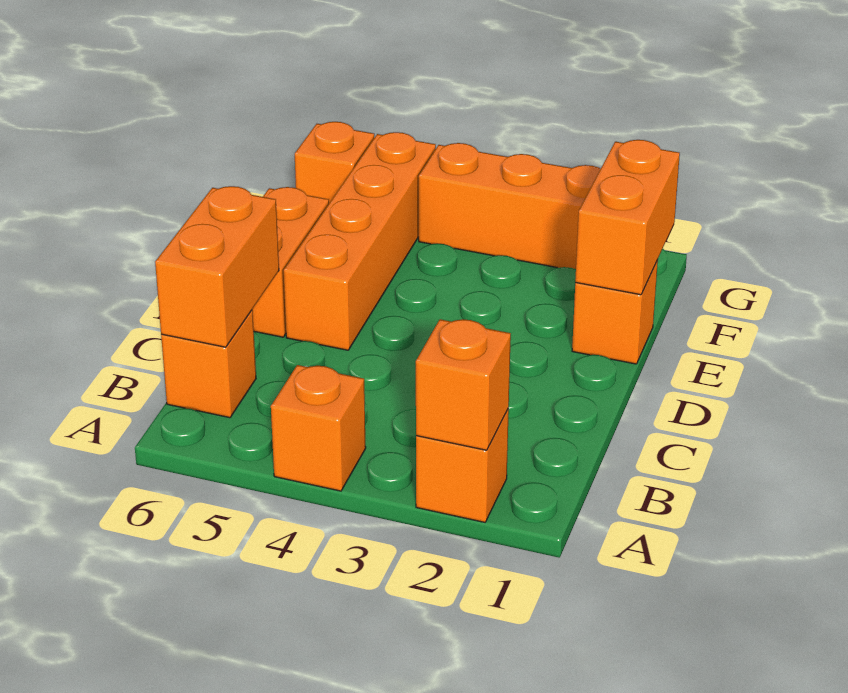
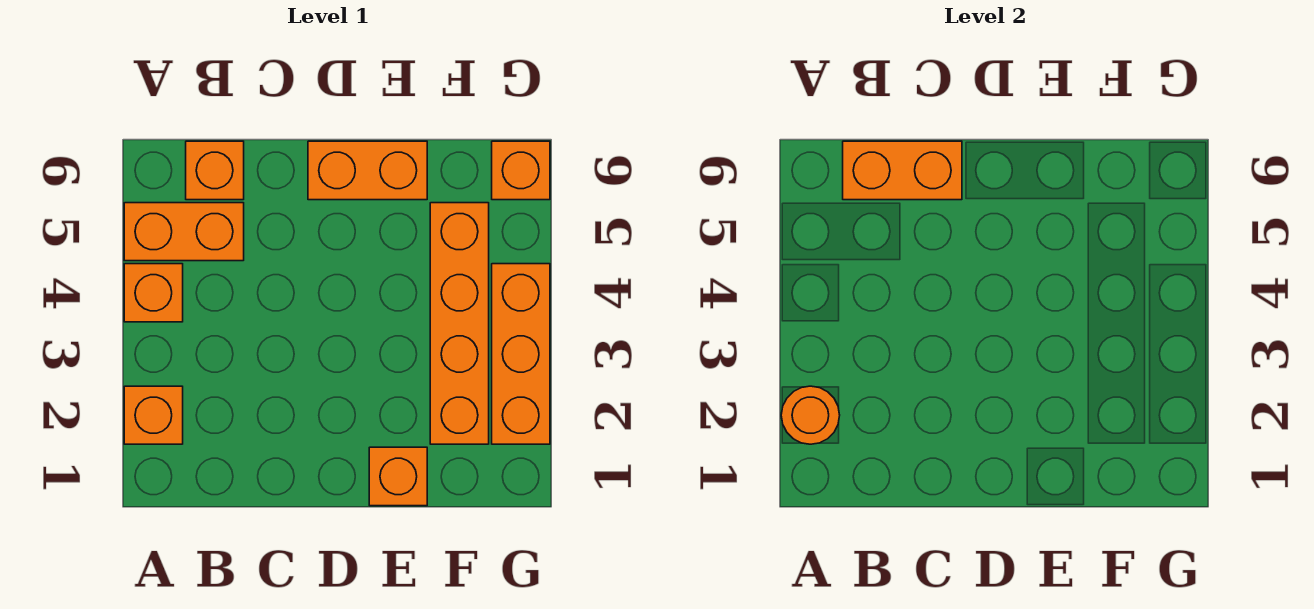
orange 1x1 brick [416,319,511,450] -> orange 1x1 round brick [781,386,840,444]
orange 1x4 brick [284,132,436,350] -> orange 1x4 brick turned to [430,203,489,444]
orange 1x2 brick [575,140,680,295] -> orange 1x2 brick moved to [124,203,244,261]

